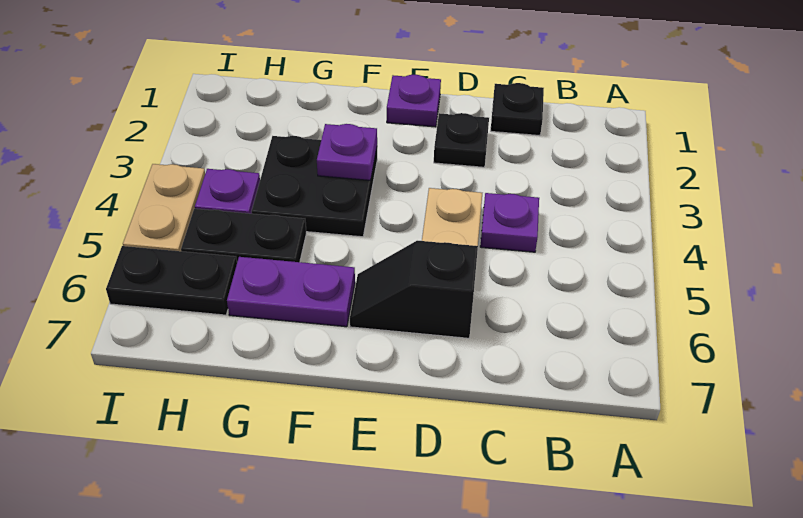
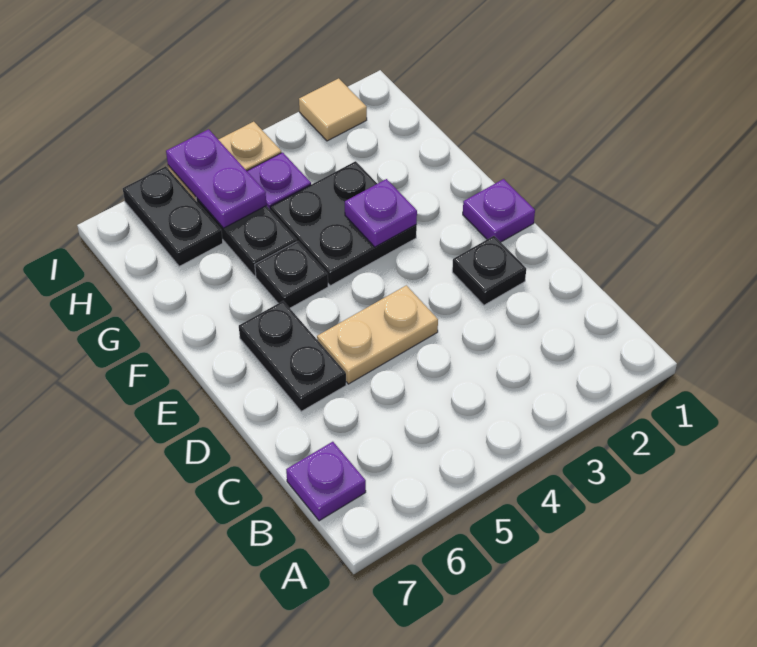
black 1x1 plate [491,83,544,136] -> black 1x1 plate moved to [255,241,328,308]
purple 1x1 plate [480,193,539,252] -> purple 1x1 plate moved to [286,442,366,521]
black 1x2 slope [350,241,478,338] -> black 1x2 plate [239,301,346,411]
purple 1x2 plate [227,257,355,327] -> purple 1x2 plate moved to [166,129,267,228]
none -> tan 1x1 tile [299,78,367,141]

